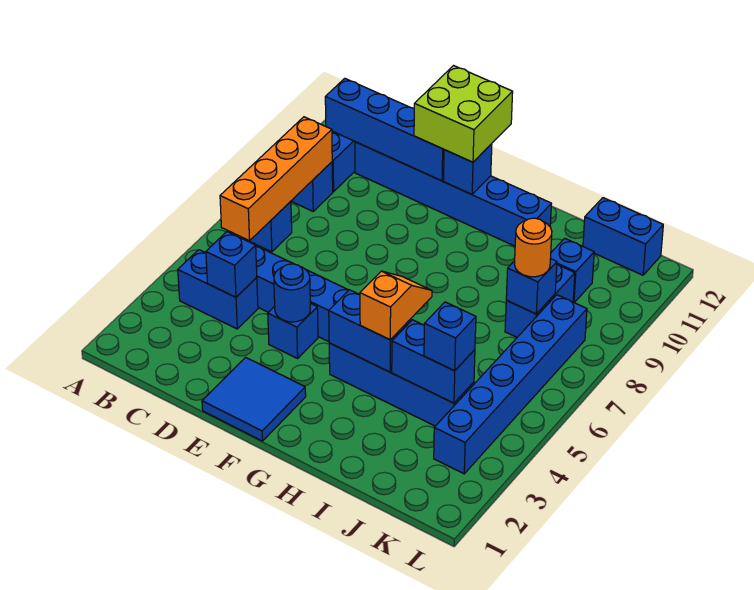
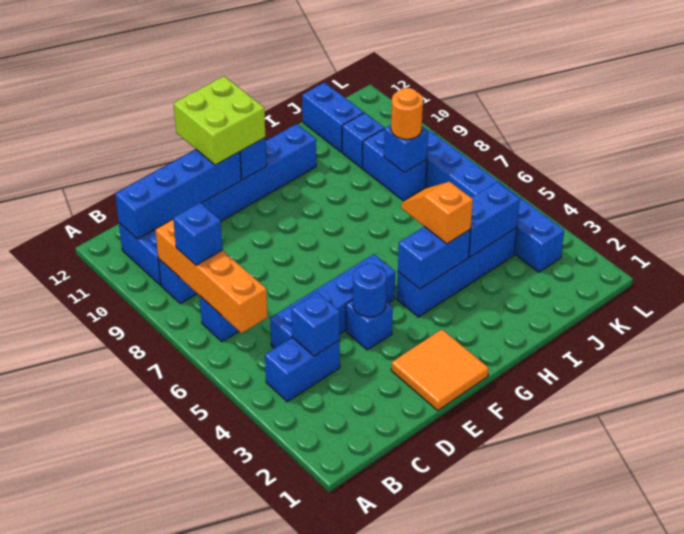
blue 2x2 tile [202,357,306,441] -> orange 2x2 tile [391,329,489,410]
blue 1x1 brick [424,302,476,371] -> blue 1x1 brick moved to [173,203,223,265]
blue 1x2 brick [583,198,663,275] -> blue 1x2 brick turned to [302,83,364,152]

